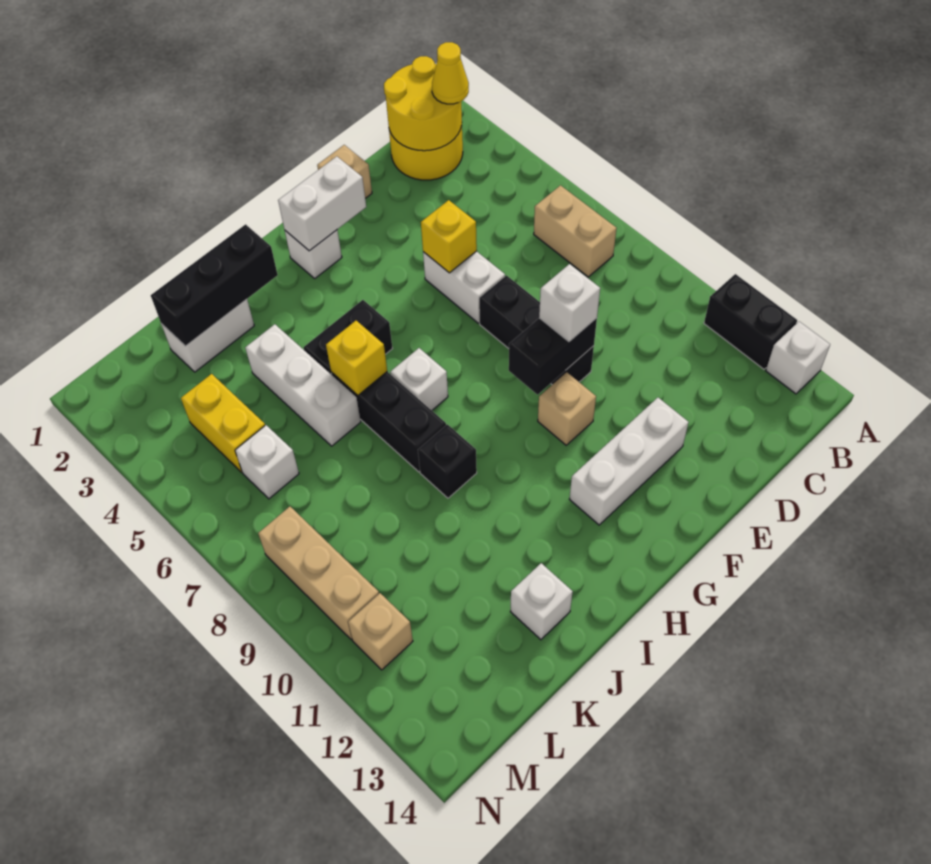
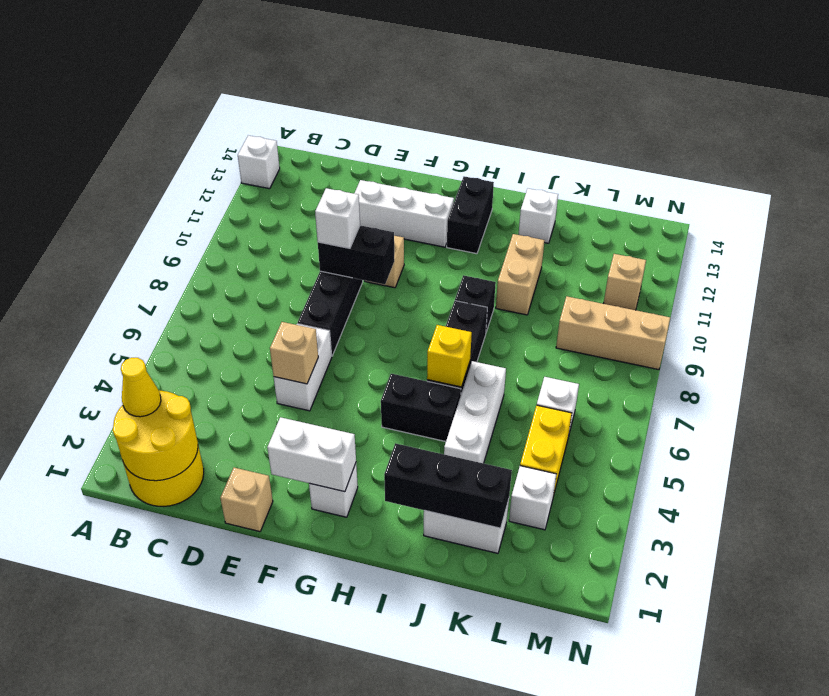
black 1x2 brick [704,274,797,369] -> black 1x2 brick moved to [447,176,494,254]
tan 1x2 brick [534,185,617,277] -> tan 1x2 brick moved to [496,234,545,315]
yellow 1x1 brick [421,200,477,273] -> tan 1x1 brick [270,322,318,384]
white 1x1 brick [390,348,448,410] -> white 1x1 brick moved to [509,466,556,530]
tan 1x3 brick [258,507,379,640] -> tan 1x3 brick turned to [556,296,670,370]

